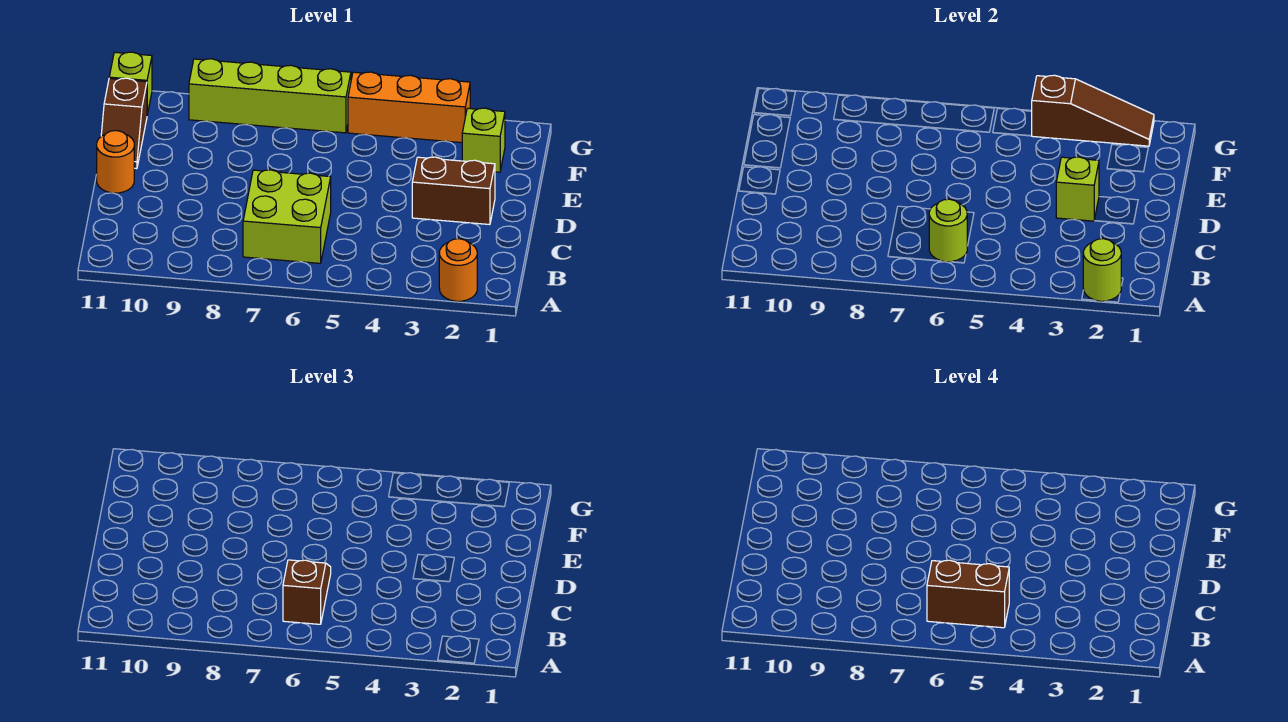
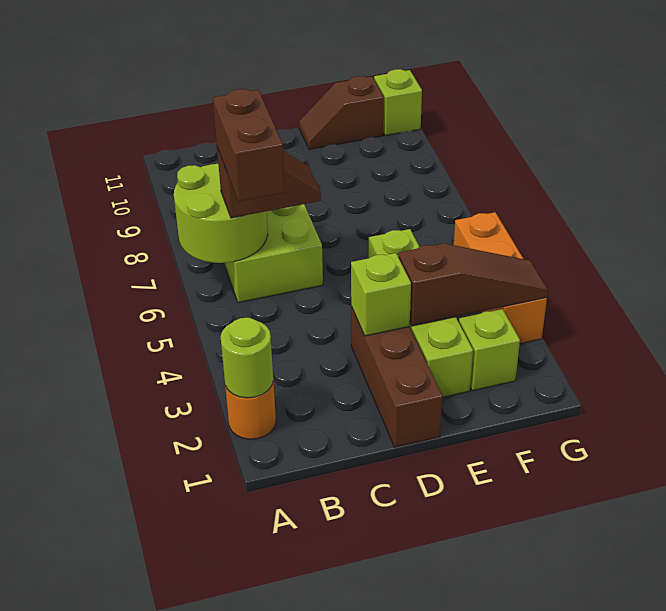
lime 1x1 round brick [929,199,967,262] -> lime 2x2 round brick [174,164,268,263]
brown 1x2 brick [412,157,495,225] -> brown 1x3 brick [351,307,443,447]
orange 1x1 round brick [97,131,134,193] -> none
brown 1x3 slope [1032,75,1154,146] -> brown 1x3 slope turned to [398,243,548,326]
lime 1x4 brick [189,59,351,133] -> lime 1x4 brick moved to [369,229,473,397]

